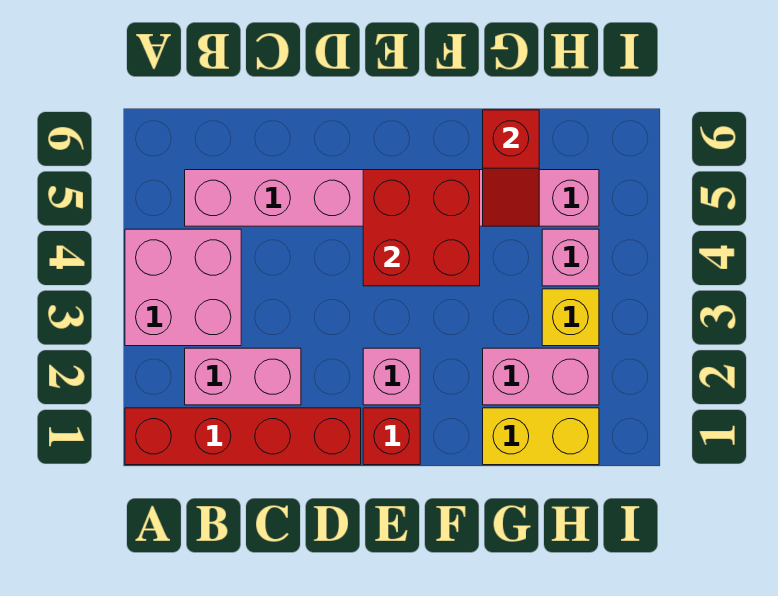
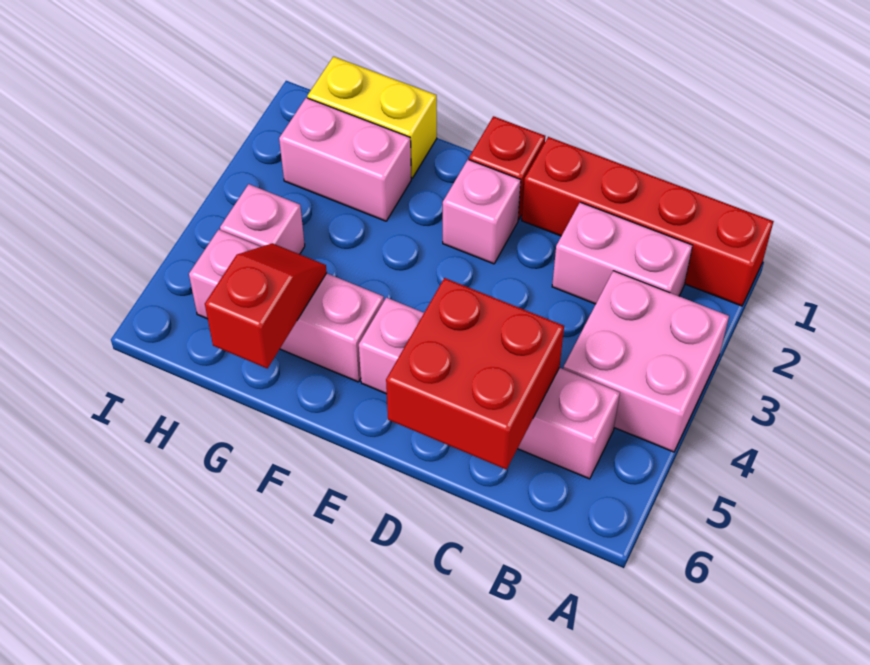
red 2x2 brick [363,170,480,286] -> red 2x2 brick moved to [386,278,564,469]
yellow 1x1 brick [542,289,599,346] -> none

